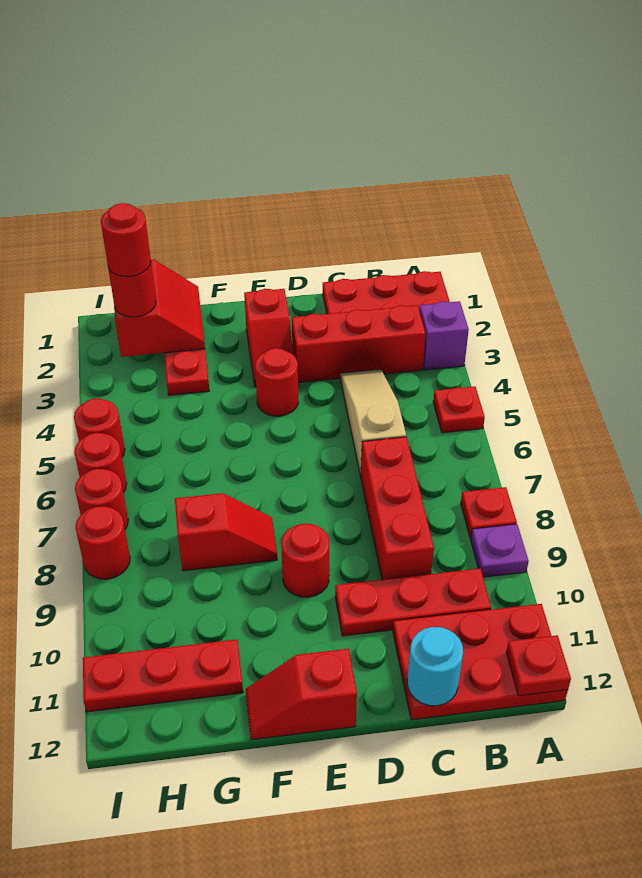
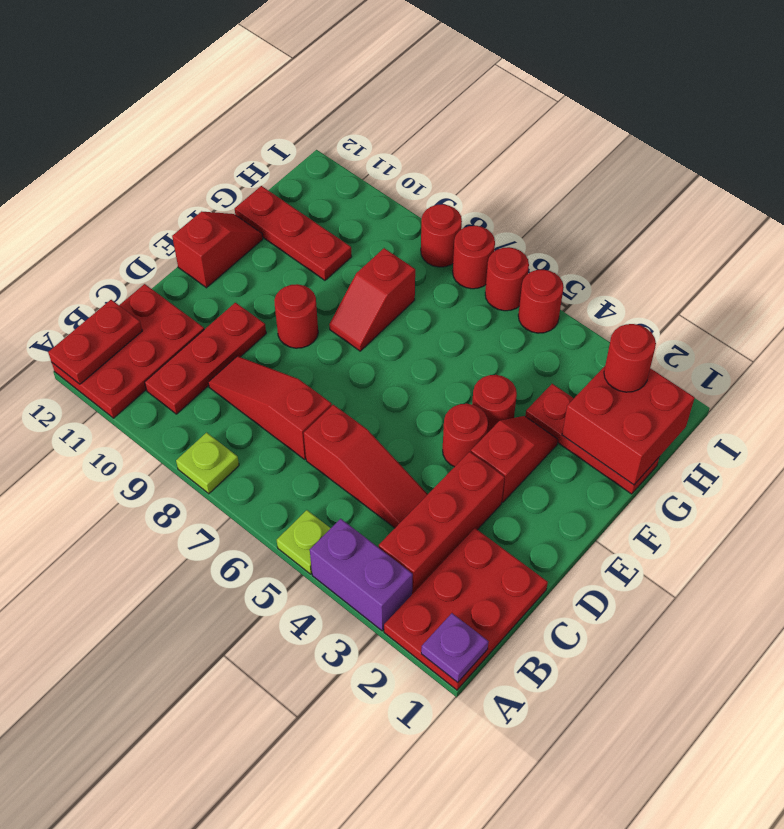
purple 1x1 brick [419,301,469,370] -> purple 1x2 brick [310,519,413,631]
red 1x1 plate [433,386,485,433] -> lime 1x1 plate [277,510,331,574]
red 1x1 plate [461,487,517,539] -> lime 1x1 plate [176,433,239,494]
purple 1x1 plate [471,524,529,577] -> purple 1x1 plate moved to [421,613,489,682]
red 1x1 plate [506,635,571,696] -> red 1x2 plate [48,300,142,384]
tan 1x3 slope [340,369,406,476] -> red 1x3 slope [304,405,428,528]
red 1x3 brick [361,437,434,580] -> red 1x3 slope [208,356,332,459]
cyan 1x1 round brick [407,627,463,706] -> none
red 1x2 slope [244,289,293,387] -> red 1x2 slope turned to [471,416,558,502]
red 2x2 slope [114,259,205,357] -> red 2x2 brick [562,366,695,485]
red 1x3 plate [83,640,243,712] -> red 1x3 plate turned to [235,186,351,280]
red 1x1 round brick [101,203,151,277] -> red 1x1 round brick moved to [472,375,517,433]

